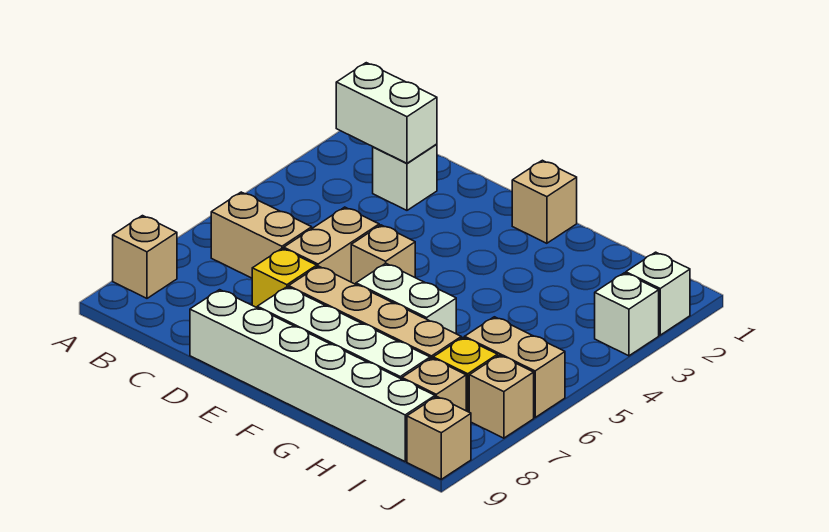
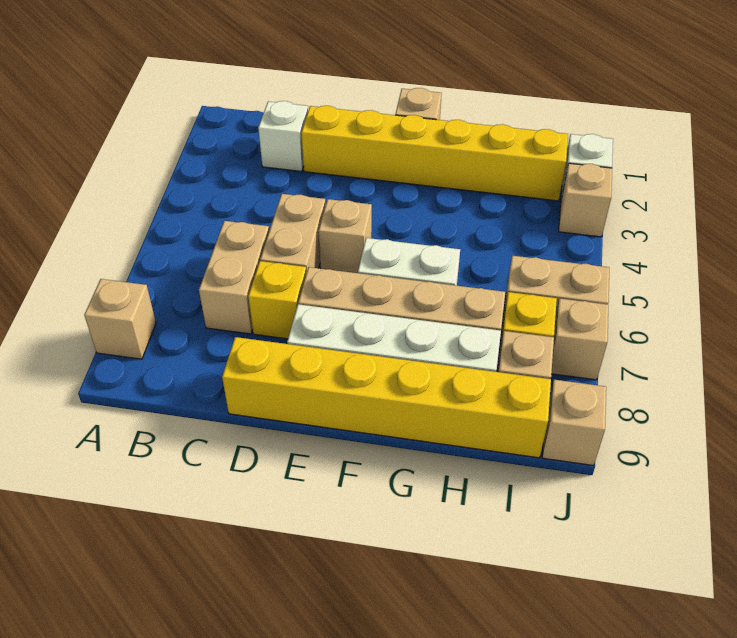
white 1x2 brick [336,63,437,163] -> none
tan 1x2 brick [211,192,312,278] -> tan 1x2 brick turned to [199,221,269,334]
none -> yellow 1x6 brick [301,106,568,201]
white 1x6 brick [190,290,435,461] -> yellow 1x6 brick [222,337,551,458]
white 1x1 brick [595,273,659,356] -> tan 1x1 brick [559,163,612,237]

